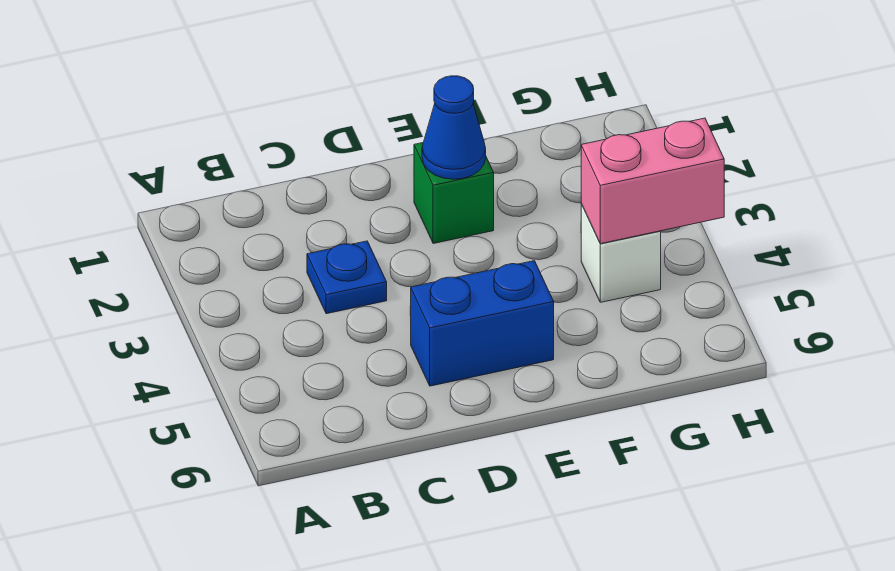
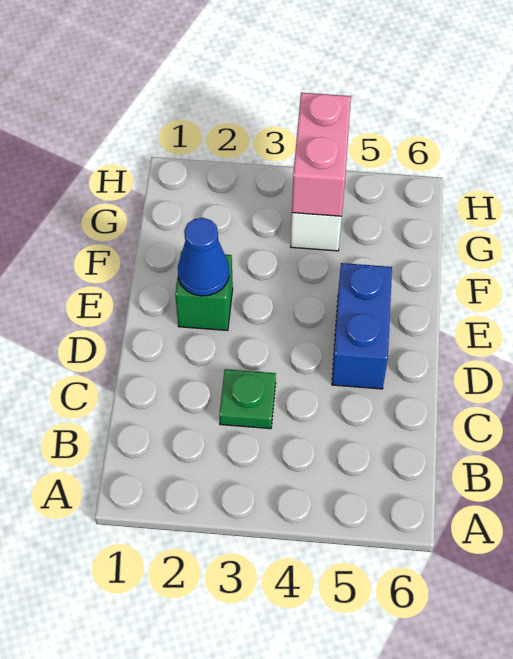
blue 1x1 plate [307,241,387,314] -> green 1x1 plate [219,369,276,429]

